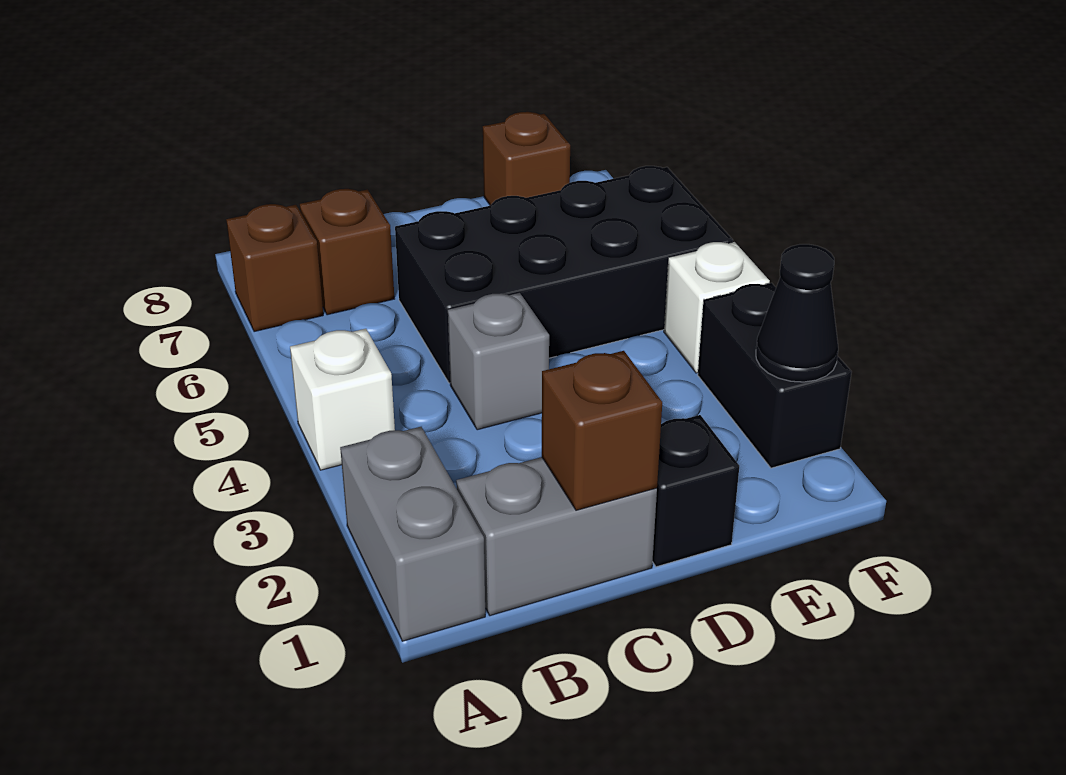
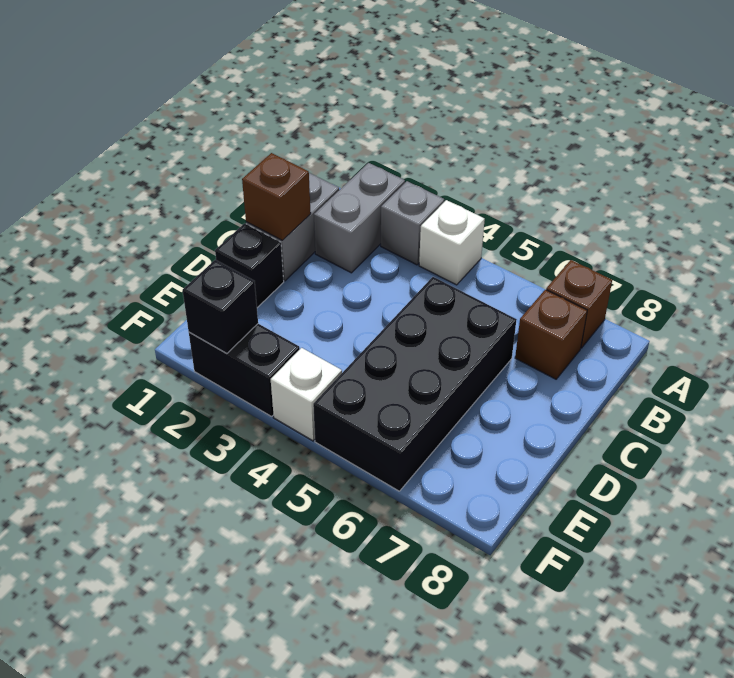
grey 1x2 brick [340,427,485,641] -> grey 1x2 brick turned to [314,163,405,273]
grey 1x1 brick [448,292,549,430] -> grey 1x1 brick moved to [381,181,444,265]
brown 1x1 brick [483,112,570,206] -> none
black 1x1 cone [756,244,838,382] -> black 1x1 brick [182,260,258,353]

